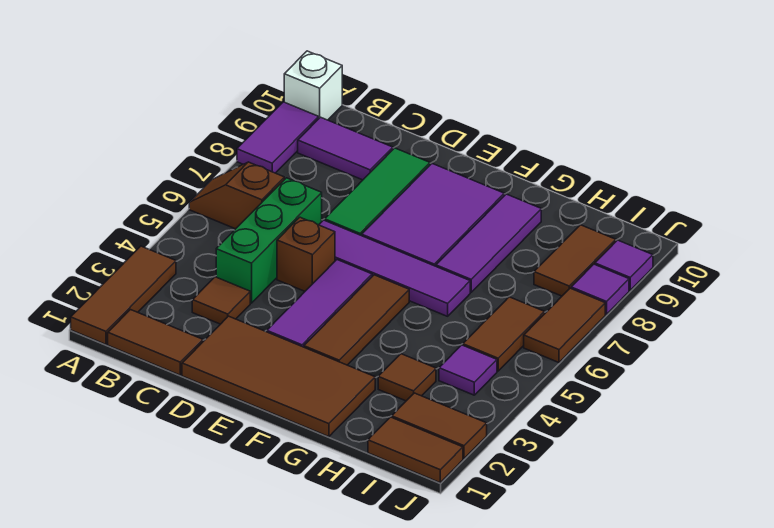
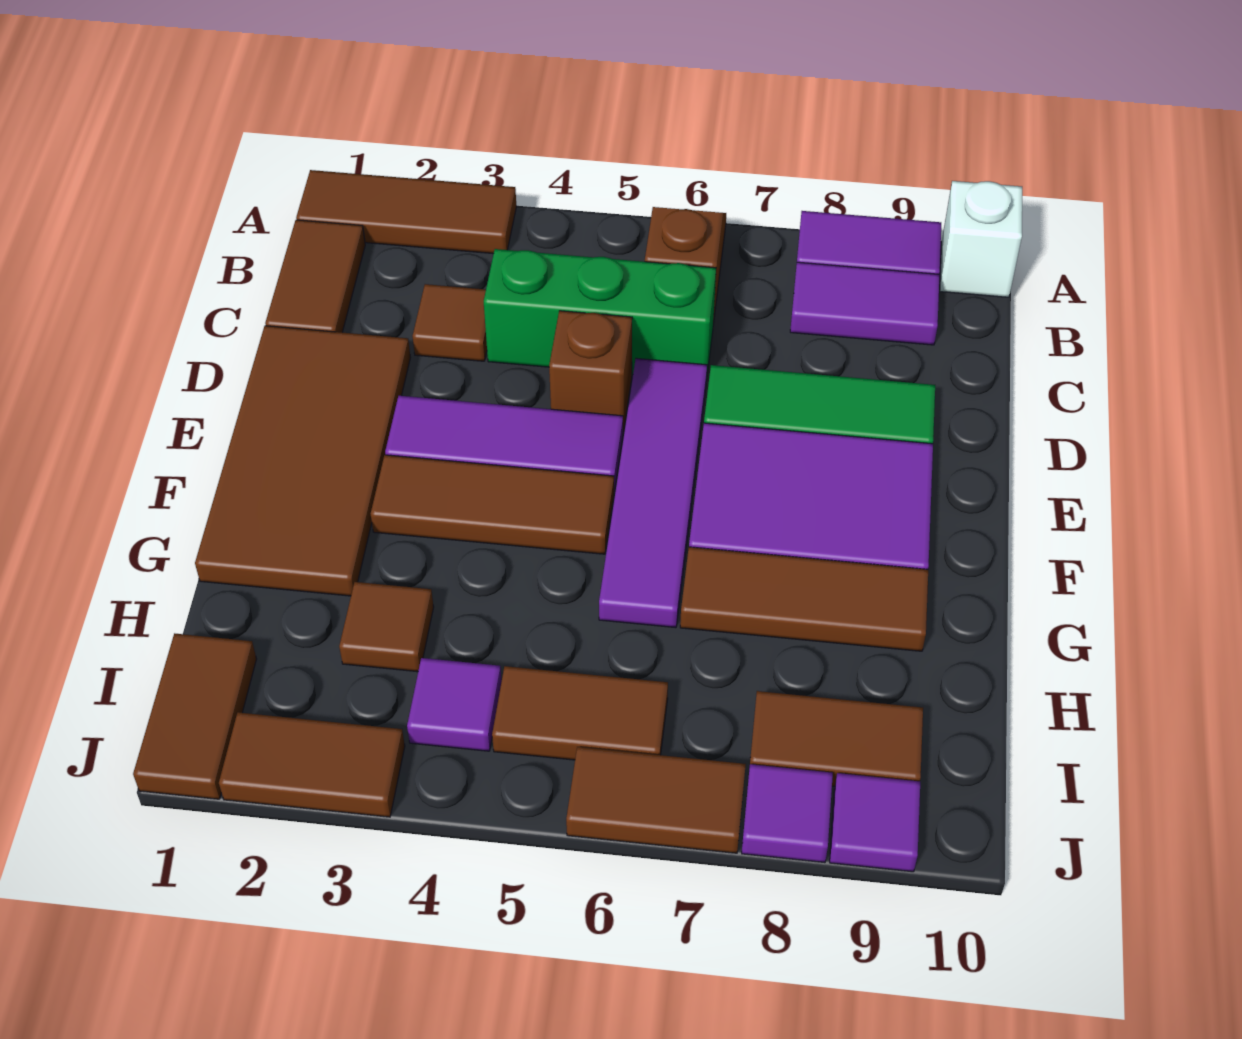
purple 1x2 tile [298,117,393,180] -> purple 1x2 tile turned to [790,262,940,345]
purple 1x3 tile [436,194,541,292] -> brown 1x3 tile [680,547,928,651]
brown 1x2 tile [392,393,487,459] -> brown 1x2 tile turned to [219,712,405,817]

